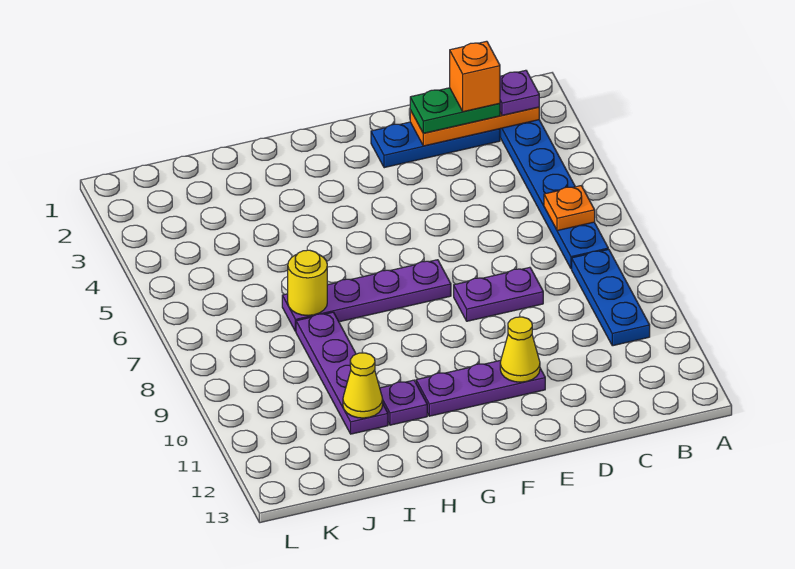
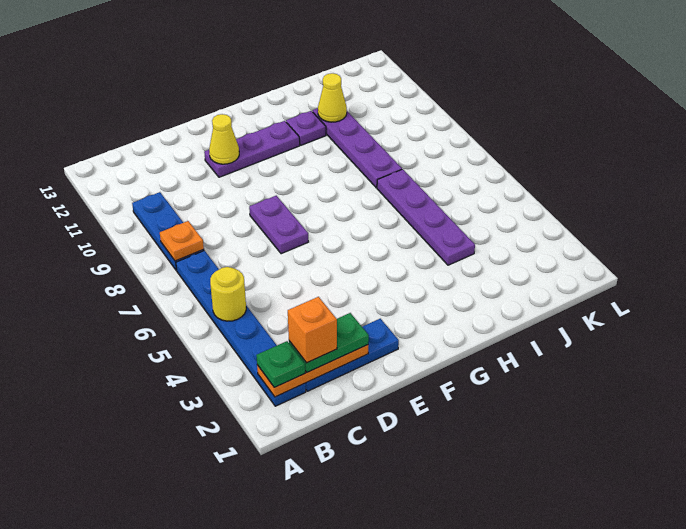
purple 1x1 plate [500,70,539,115] -> green 1x1 plate [256,341,305,387]
orange 1x1 plate [544,186,595,231] -> orange 1x1 plate moved to [160,221,204,261]
purple 1x2 plate [454,267,543,321] -> purple 1x2 plate turned to [249,196,308,254]
purple 1x4 plate [282,260,451,331] -> purple 1x4 plate turned to [377,169,475,265]
yellow 1x1 round brick [288,250,327,316] -> yellow 1x1 round brick moved to [210,267,246,321]

